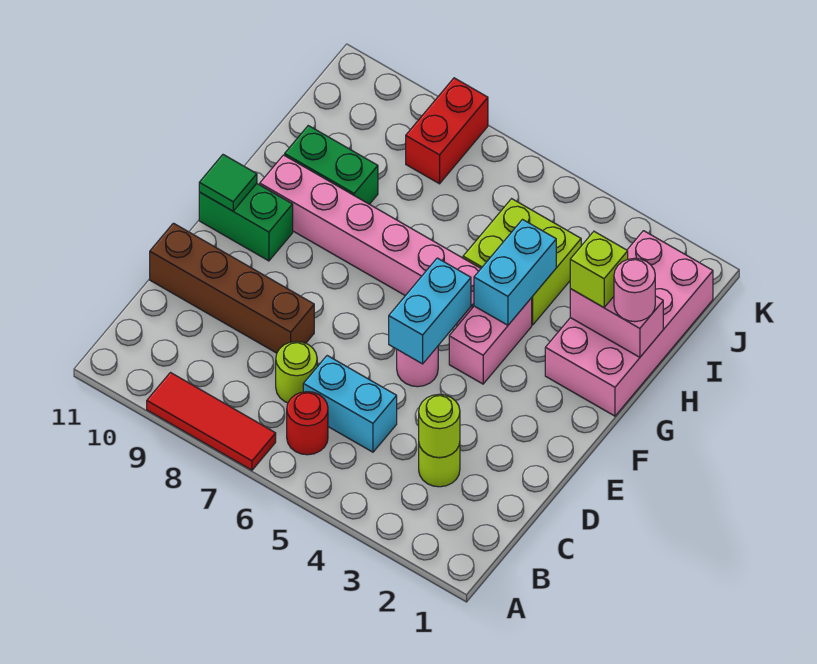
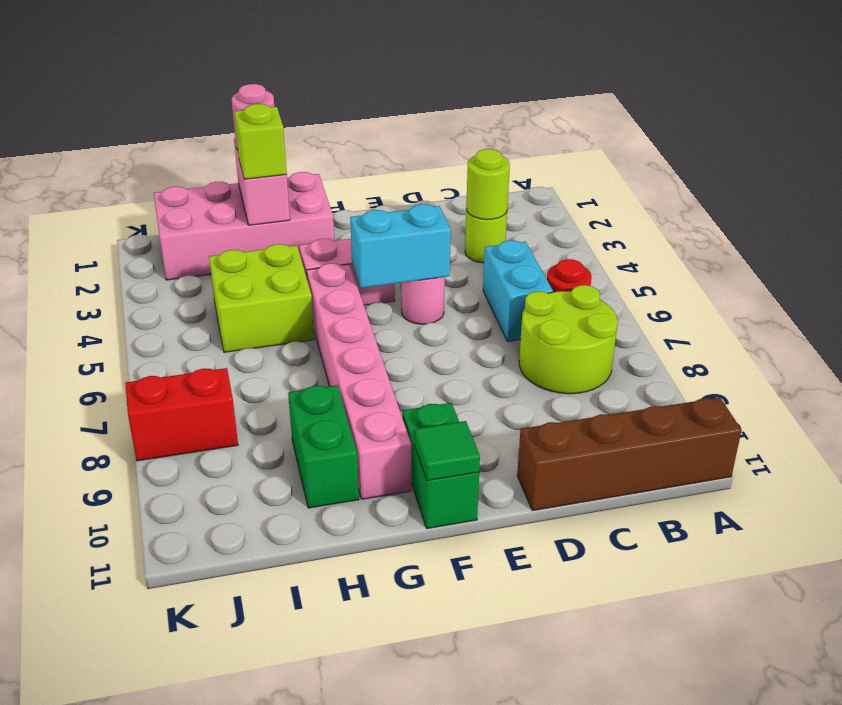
red 1x3 tile [147,373,276,470] -> none
lime 1x1 round brick [276,342,317,403] -> lime 2x2 round brick [519,285,618,394]
brown 1x4 brick [150,223,314,353] -> brown 1x4 brick turned to [517,397,742,511]
cyan 1x2 brick [474,220,556,325] -> none

